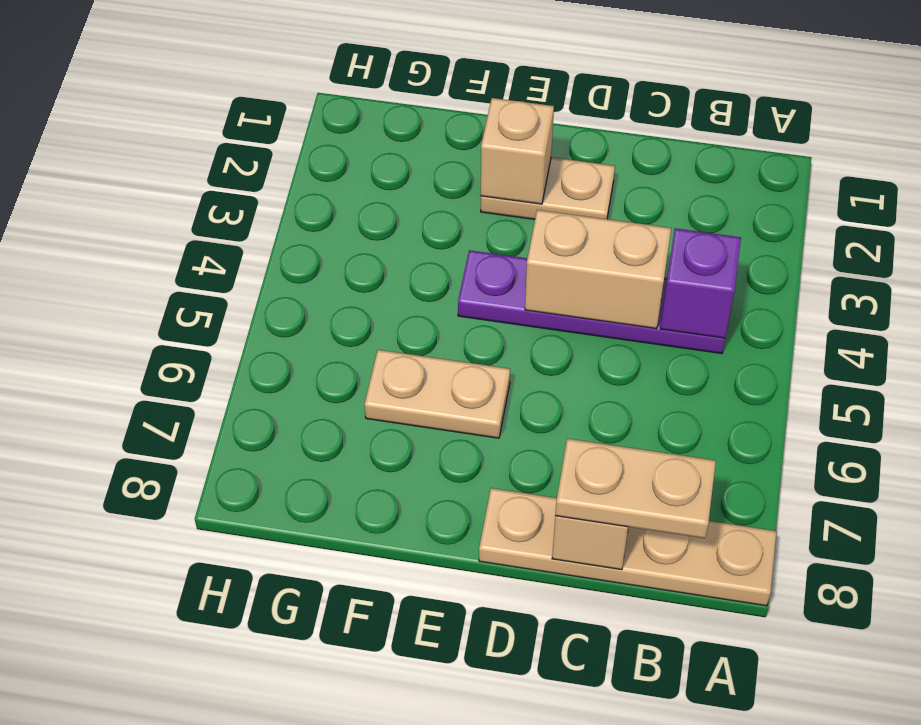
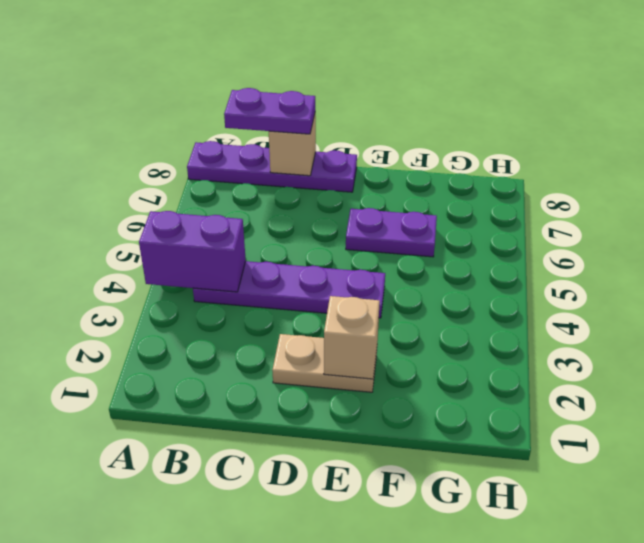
tan 1x4 plate [479,488,777,606] -> purple 1x4 plate [187,141,357,192]
purple 1x1 brick [660,228,741,338] -> purple 1x2 brick [139,211,246,292]
tan 1x2 plate [555,439,716,538] -> purple 1x2 plate [224,88,315,134]
tan 1x2 brick [525,210,671,329] -> none
tan 1x2 plate [364,350,510,438] -> purple 1x2 plate [346,208,437,257]

